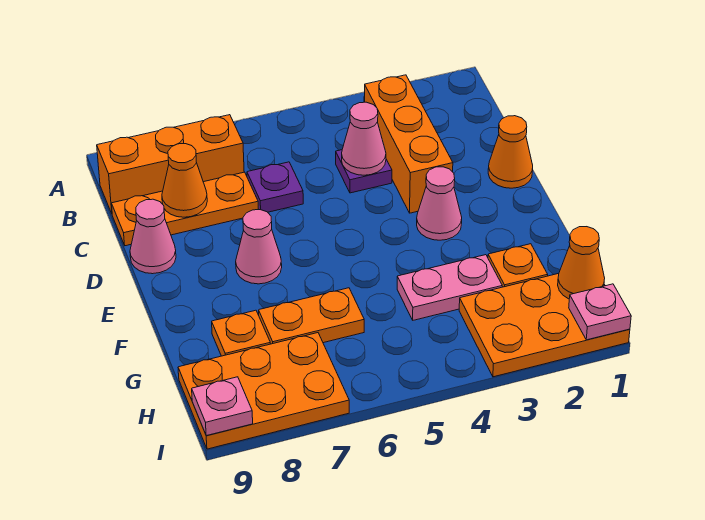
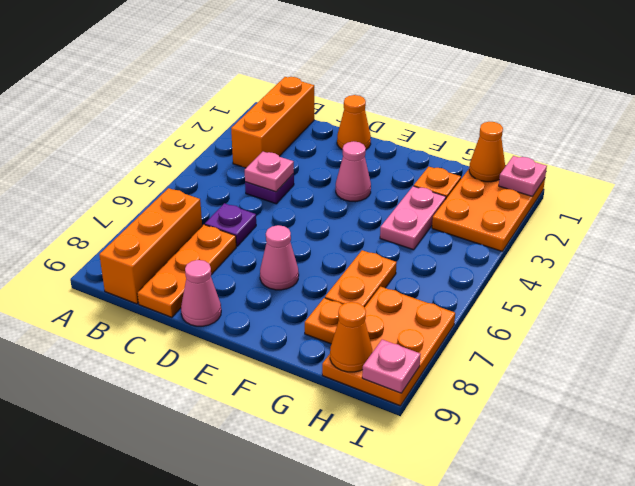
orange 1x3 brick [365,75,453,213] -> orange 1x3 brick turned to [231,77,314,168]
pink 1x1 cone [342,102,386,175] -> pink 1x1 plate [245,152,294,192]
orange 1x1 cone [162,144,207,217] -> orange 1x1 cone moved to [330,302,372,372]

